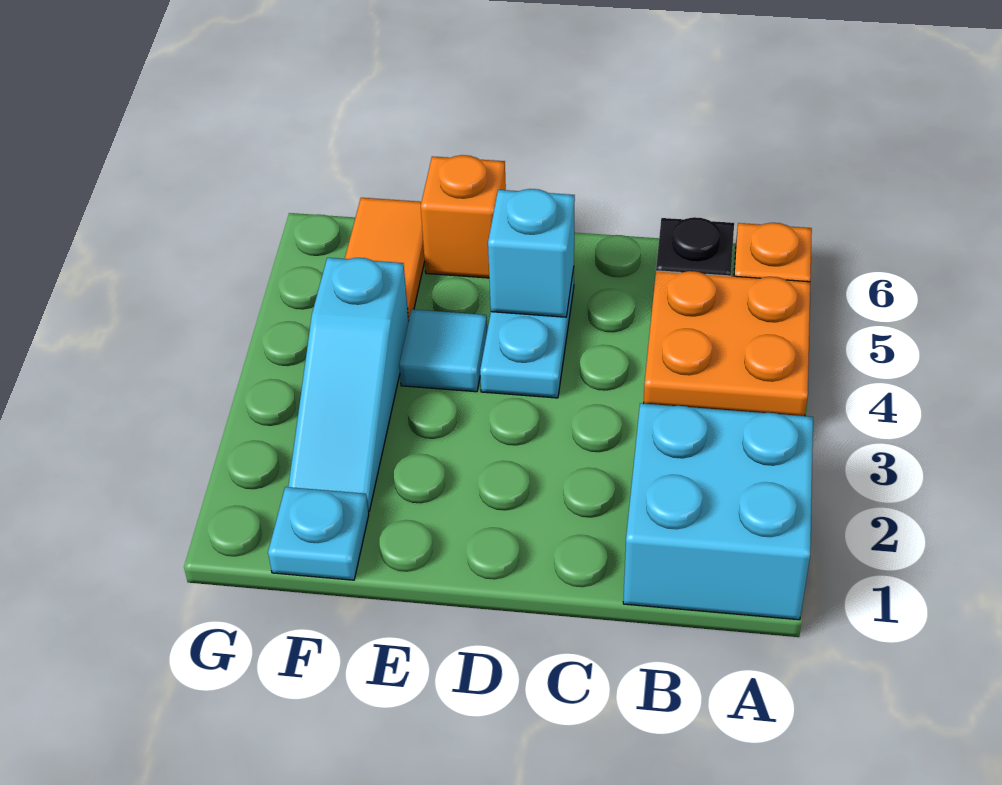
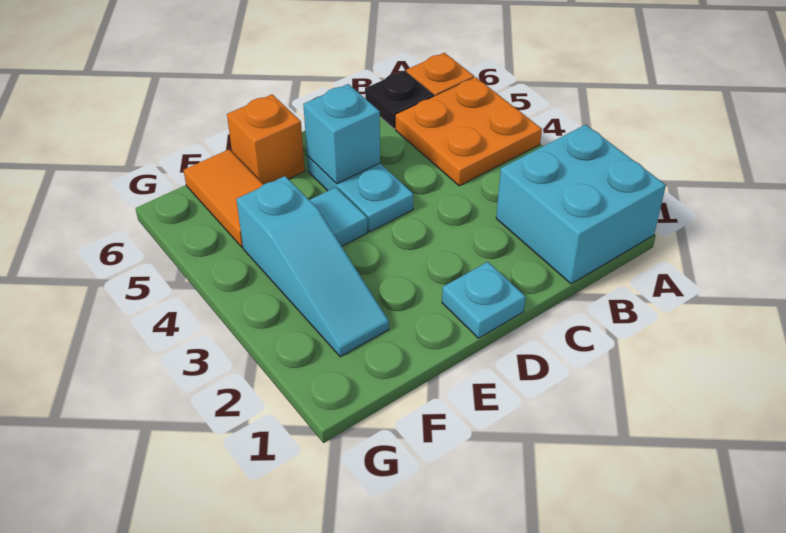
cyan 1x1 plate [268,487,369,580] -> cyan 1x1 plate moved to [442,262,525,338]

